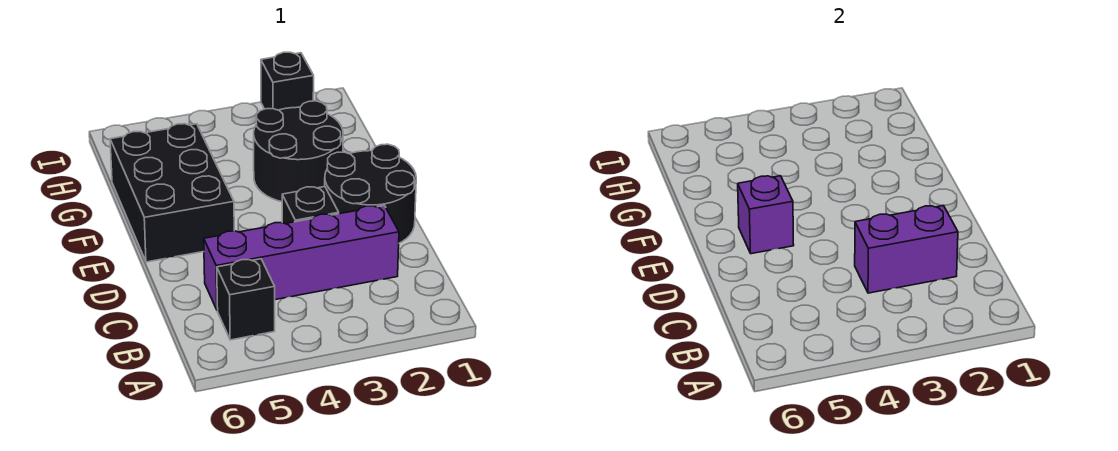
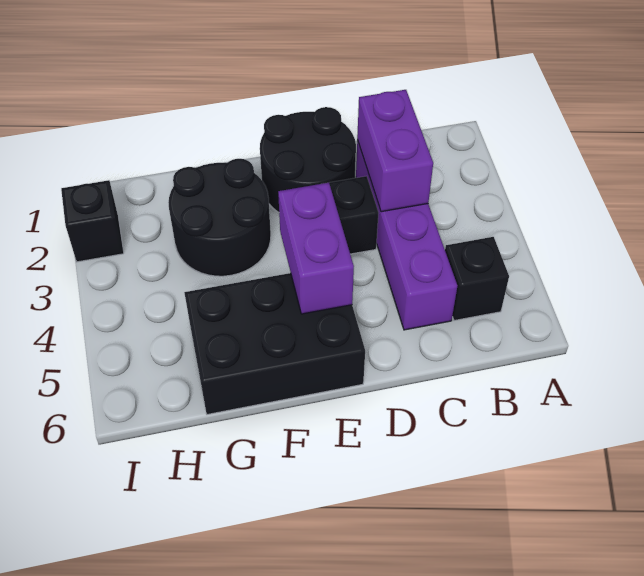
purple 1x1 brick [738,176,794,254] -> purple 1x2 brick [278,183,354,314]

